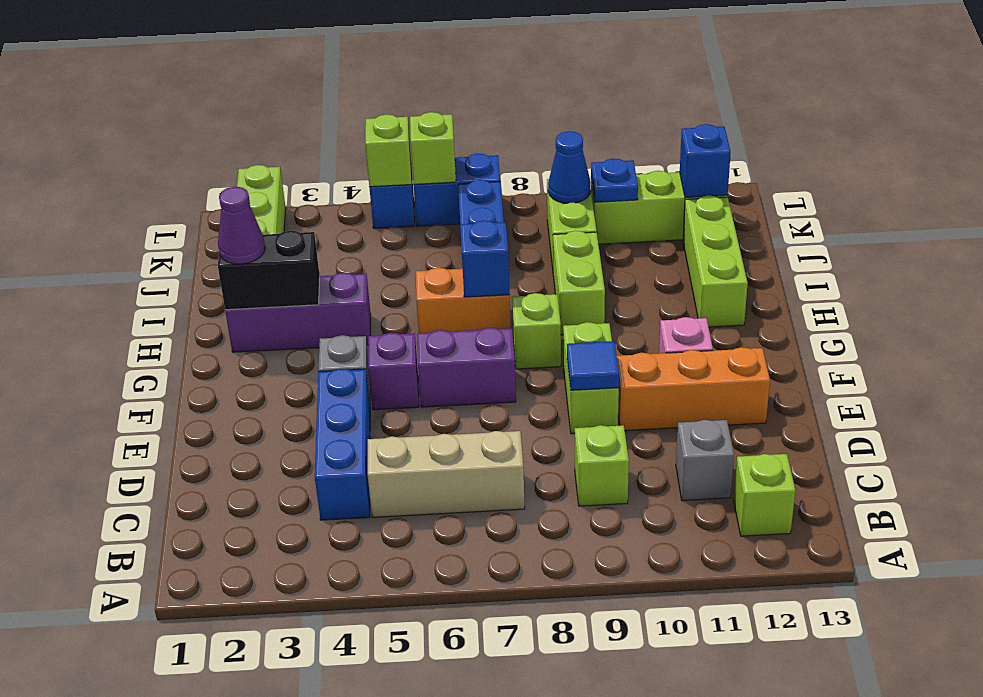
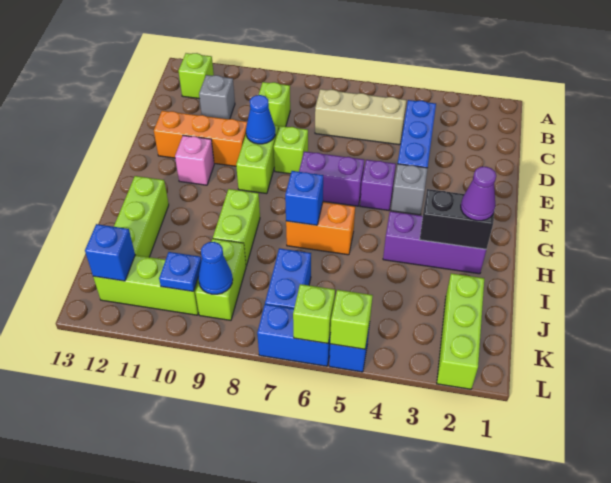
blue 1x1 tile [567,341,619,390] -> blue 1x1 cone [246,95,275,144]
lime 1x1 brick [512,293,561,369] -> lime 1x1 brick moved to [274,126,308,174]

